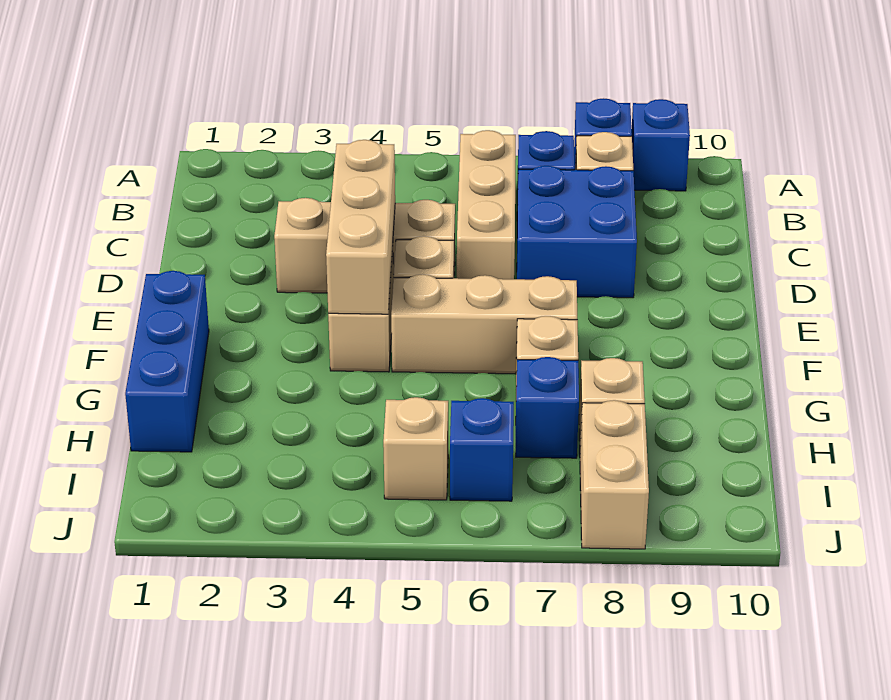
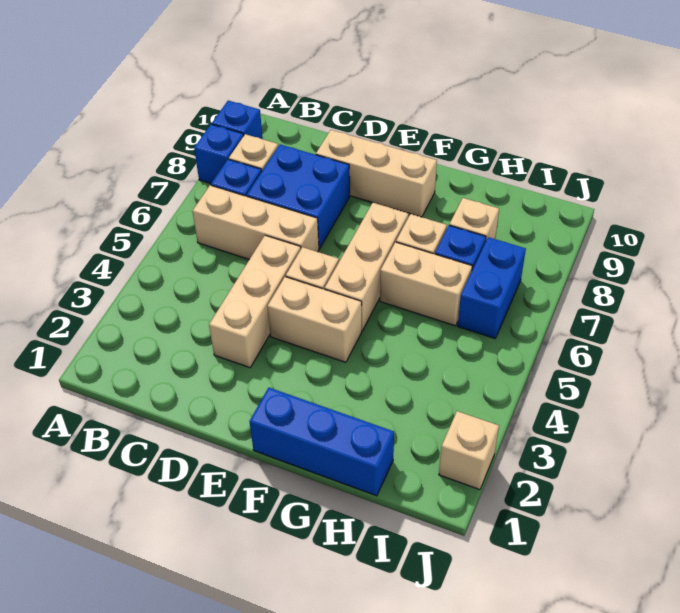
tan 1x3 brick [326,140,395,314] -> tan 1x3 brick moved to [316,130,437,217]
tan 1x1 brick [383,397,448,500] -> tan 1x1 brick moved to [439,411,499,490]
blue 1x1 brick [450,398,514,501] -> blue 1x2 brick [458,237,526,338]
tan 1x2 brick [580,400,649,549] -> tan 1x2 brick moved to [380,242,472,326]

